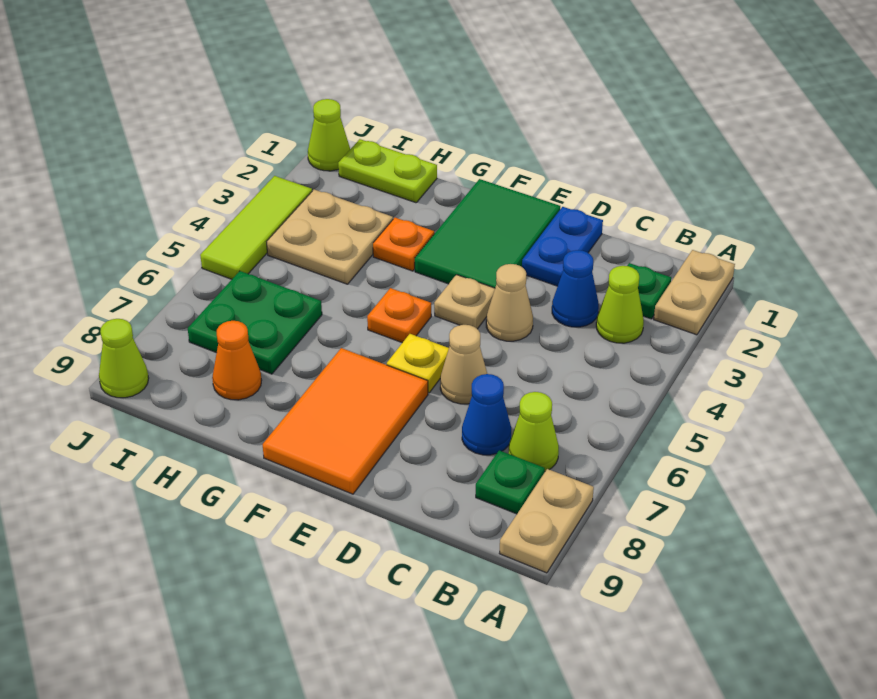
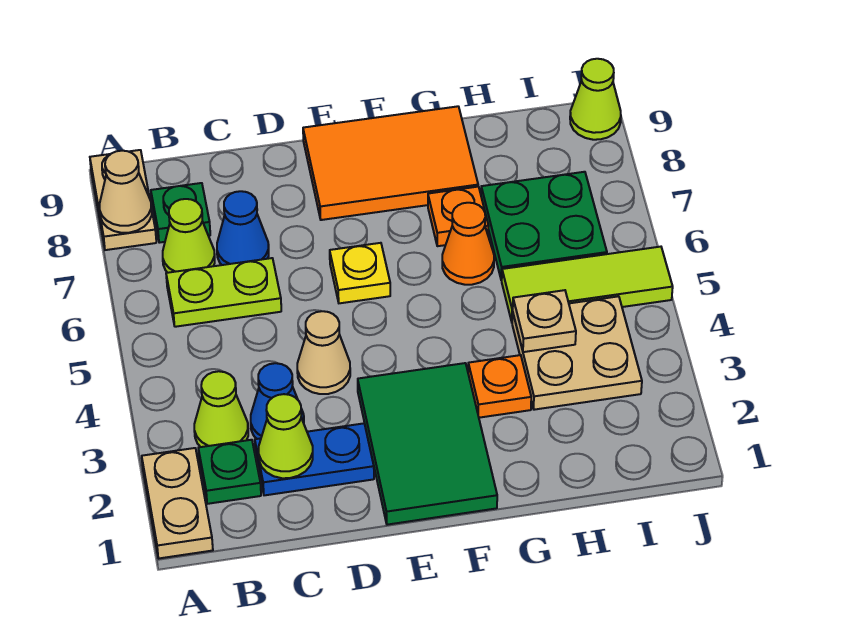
blue 1x2 plate [522,207,603,286] -> blue 1x2 plate turned to [255,423,374,495]
tan 1x1 cone [440,325,487,404] -> tan 1x1 cone moved to [100,151,152,233]
tan 1x1 plate [434,275,495,329] -> tan 1x1 plate moved to [512,290,576,352]
orange 2x3 tile [263,348,428,494] -> orange 2x3 tile turned to [303,106,478,220]
orange 1x1 plate [367,288,431,343] -> orange 1x1 plate moved to [428,187,488,246]
lime 1x2 plate [338,139,437,203] -> lime 1x2 plate moved to [166,258,281,327]
orange 1x1 cone [212,321,262,400] -> orange 1x1 cone moved to [442,203,494,285]
lime 1x1 cone [308,99,350,171] -> lime 1x1 cone moved to [259,394,313,478]
lime 1x3 tile [200,176,312,279] -> lime 1x3 tile turned to [502,247,673,322]

